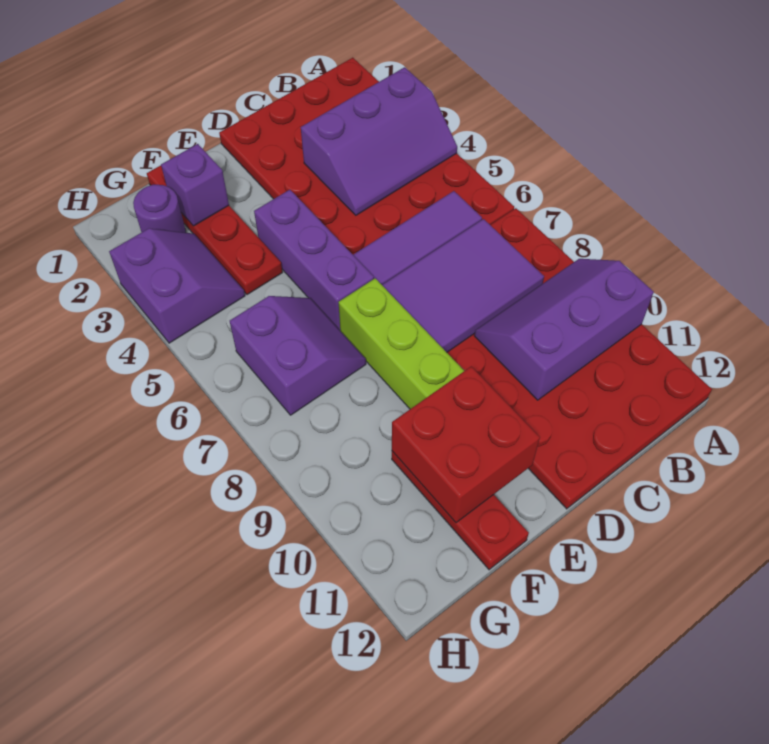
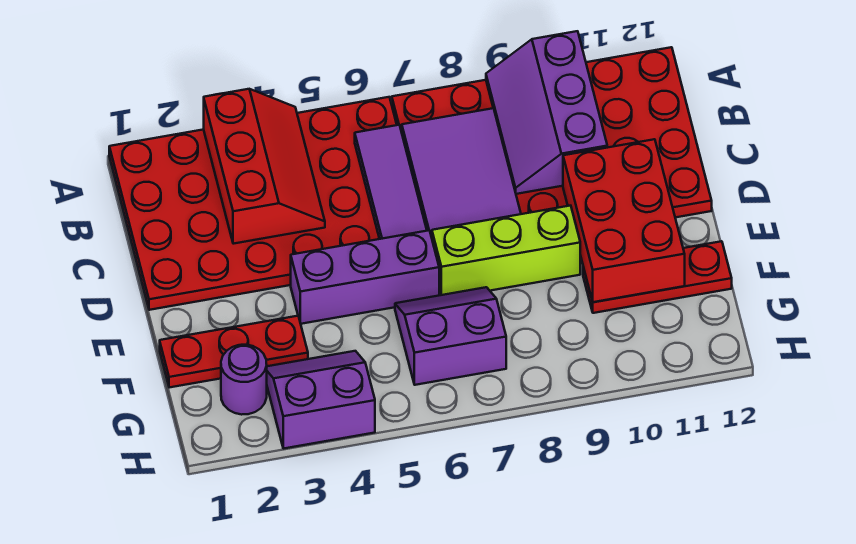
purple 2x3 slope [301,67,457,215] -> red 2x3 slope [204,89,325,244]
red 2x2 brick [392,366,540,523] -> red 2x3 brick [563,139,685,302]
red 1x4 plate [147,165,282,295] -> red 1x3 plate [160,316,308,388]
purple 1x1 brick [161,144,229,226] -> none

